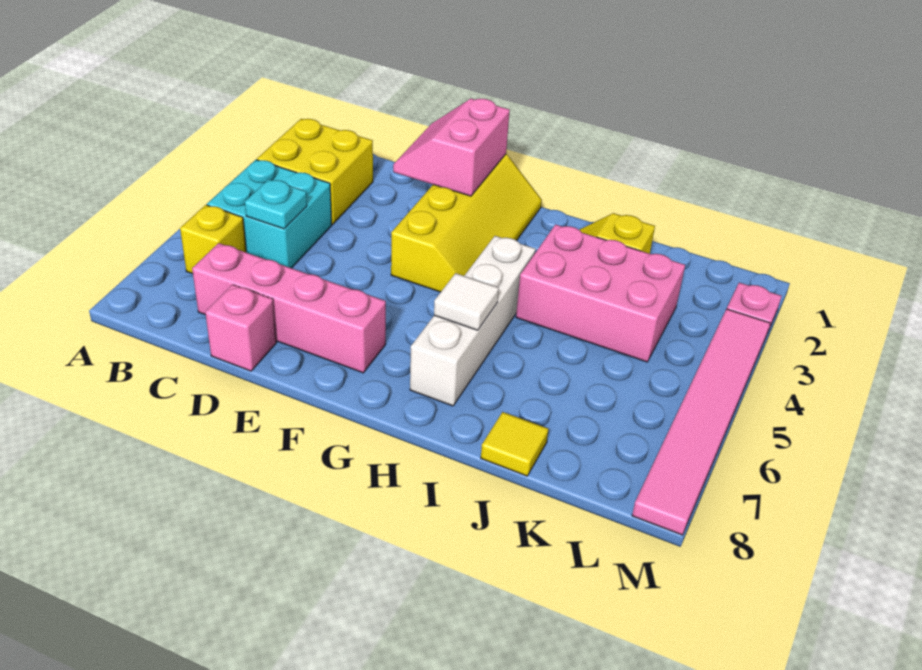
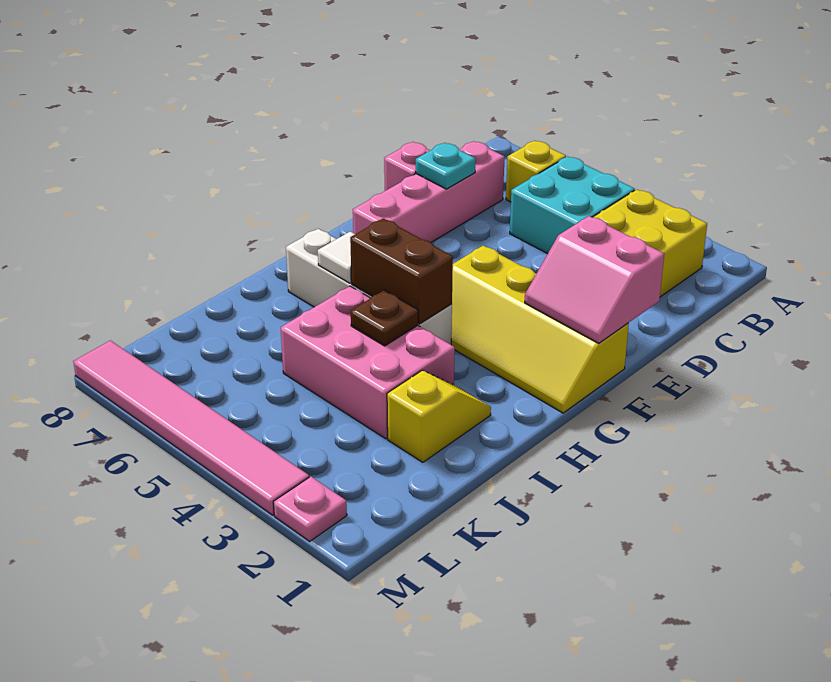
cyan 1x1 plate [245,179,307,229] -> cyan 1x1 plate moved to [416,143,476,189]
pink 2x2 slope [393,99,510,196] -> pink 2x2 slope turned to [525,216,664,343]
none -> brown 1x2 brick [350,218,453,324]
pink 2x3 brick [516,224,685,362] -> pink 2x3 brick turned to [281,286,455,439]
none -> brown 1x1 plate [351,290,418,346]
yellow 1x1 tile [481,412,549,476] -> none

